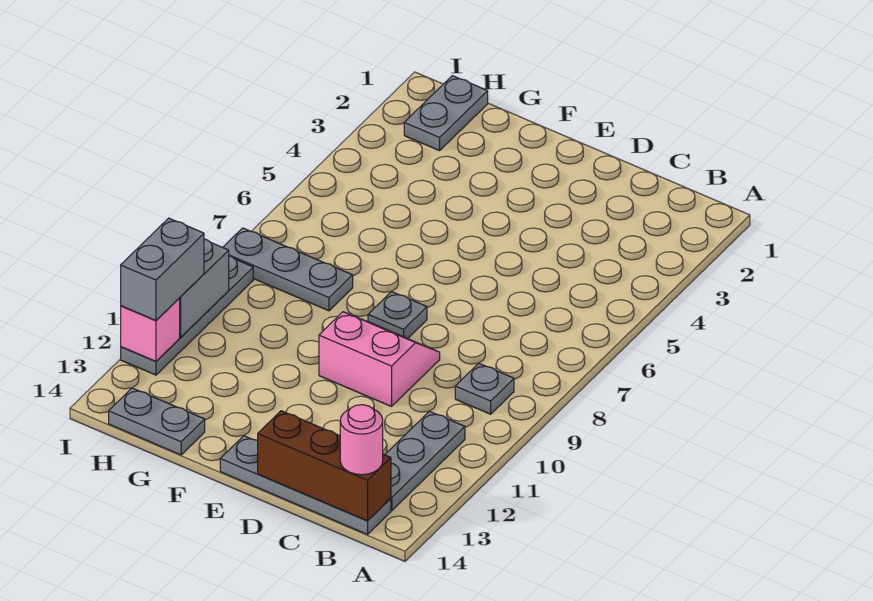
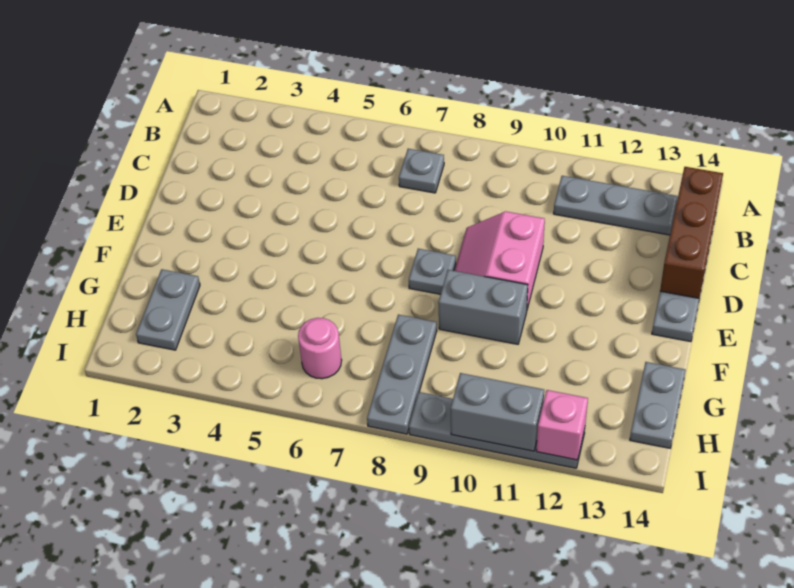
grey 1x1 plate [455,363,514,414] -> grey 1x1 plate moved to [399,149,444,193]
pink 1x1 round brick [340,405,383,475] -> pink 1x1 round brick moved to [298,318,342,379]
grey 1x2 plate [404,76,488,151] -> grey 1x2 plate turned to [136,269,200,350]
grey 1x2 brick [121,218,204,320] -> grey 1x2 brick moved to [438,270,528,344]

